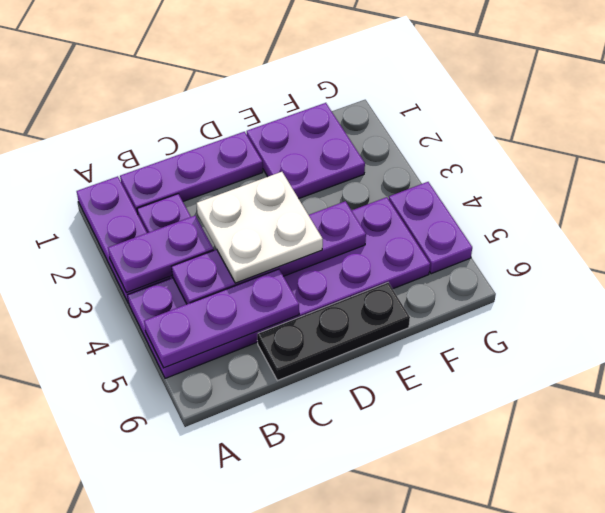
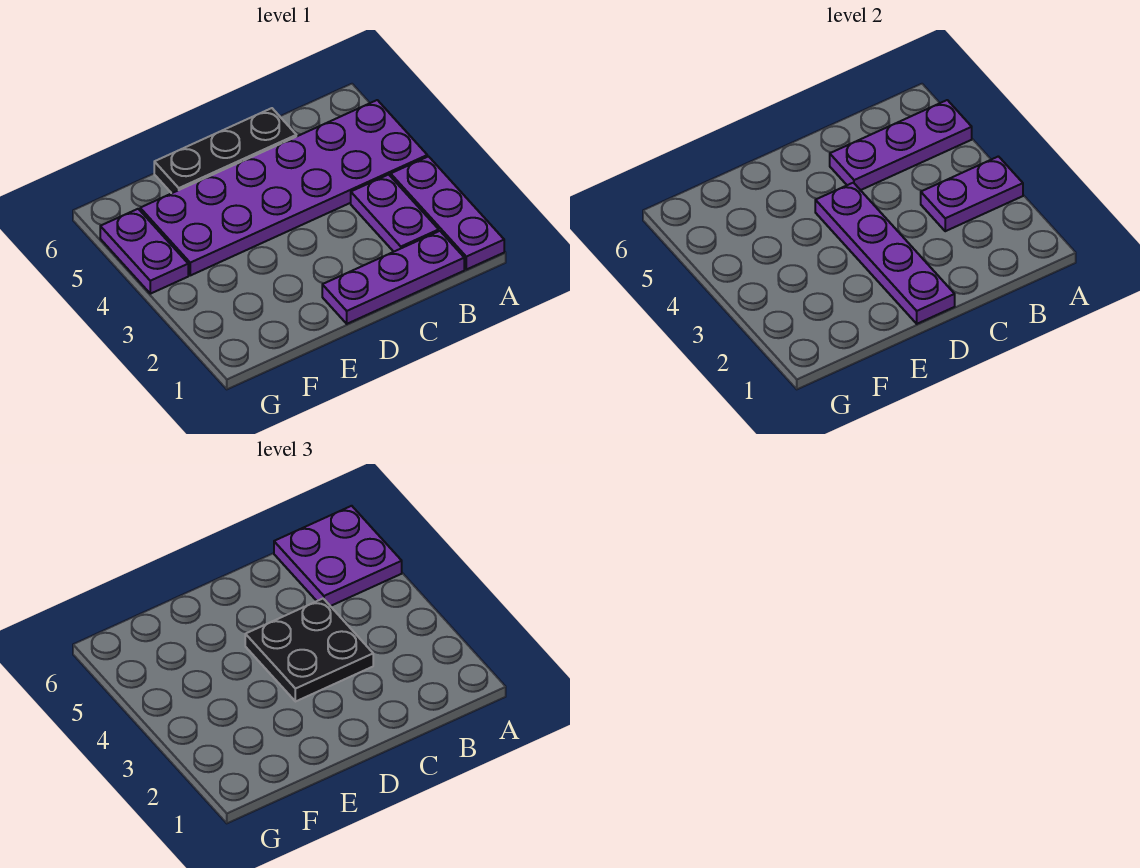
purple 1x4 plate [172,201,366,304] -> purple 1x4 plate turned to [815,183,955,324]
white 2x2 plate [197,172,323,283] -> black 2x2 plate [245,599,373,702]
purple 2x2 plate [247,103,365,199] -> purple 2x2 plate moved to [274,506,402,606]

